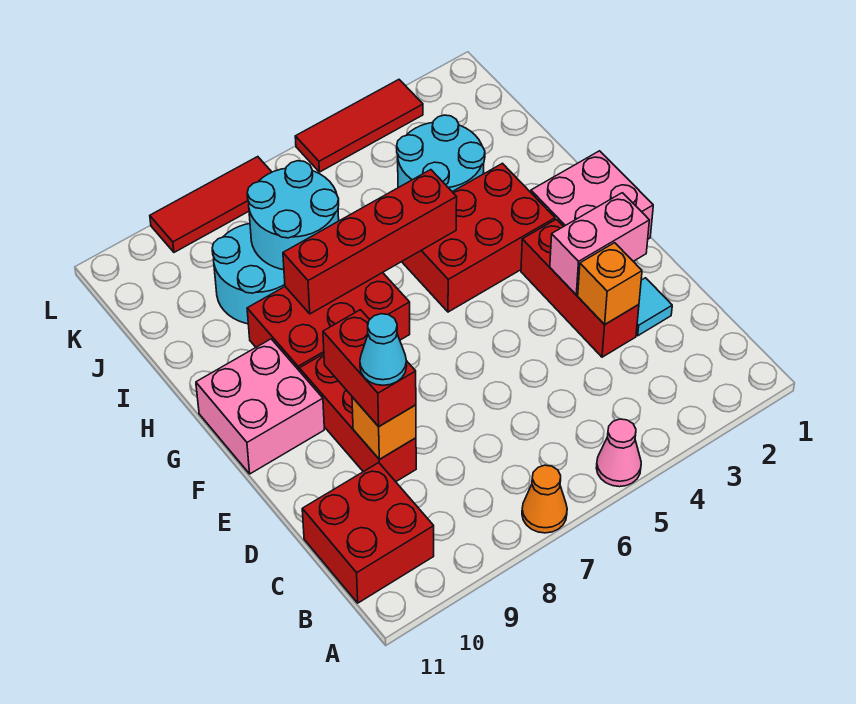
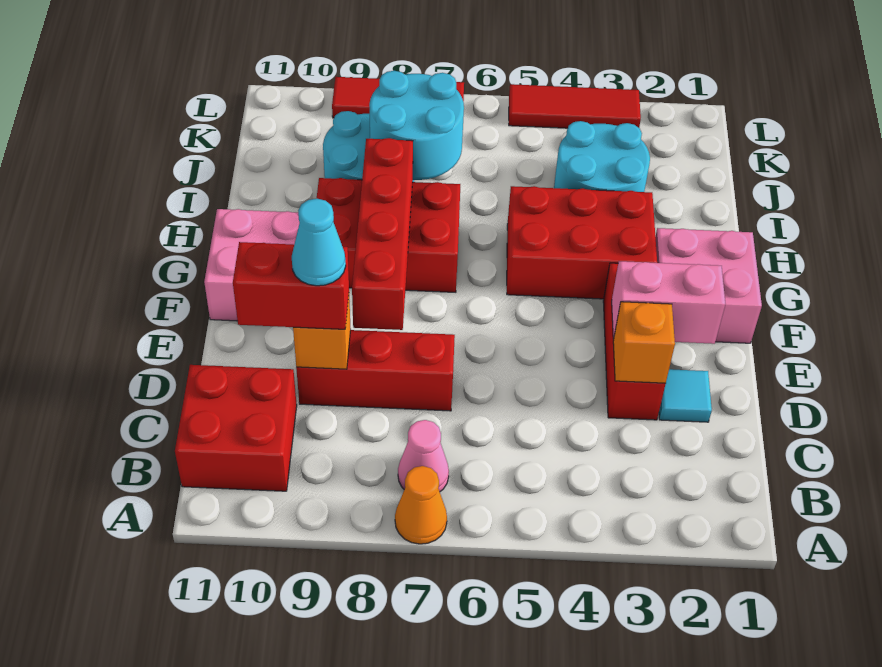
pink 1x1 cone [596,419,641,487] -> pink 1x1 cone moved to [398,420,449,492]
red 1x3 brick [299,354,416,482] -> red 1x3 brick turned to [296,330,455,411]
red 1x2 brick [323,310,416,427] -> red 1x2 brick turned to [233,242,349,329]
red 1x4 brick [283,170,457,314] -> red 1x4 brick turned to [352,138,413,330]

